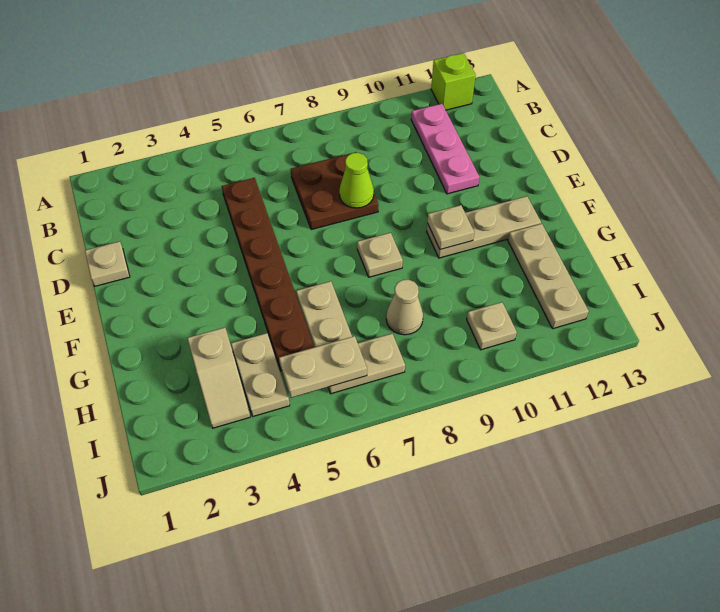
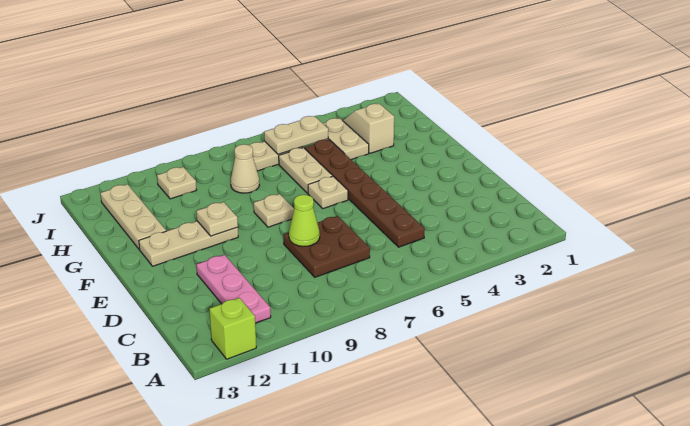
tan 1x1 plate [85,241,130,286] -> tan 1x1 plate moved to [308,176,348,209]

